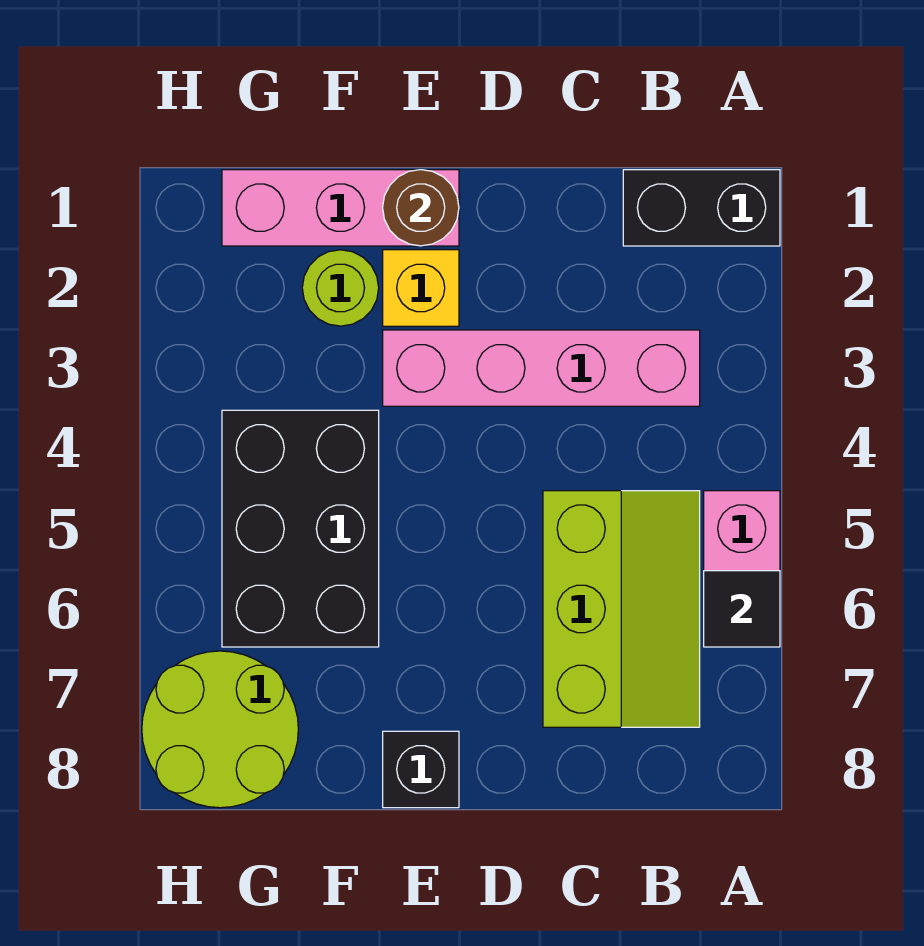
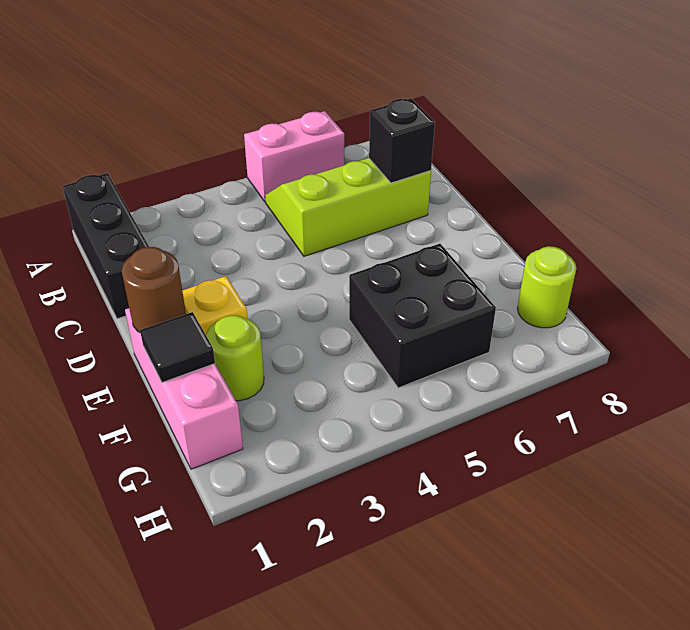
black 1x2 brick [623,170,780,246] -> black 1x3 brick [63,173,149,319]
black 1x1 tile [704,571,780,647] -> black 1x1 tile moved to [140,312,215,383]
pink 1x4 brick [383,330,700,406] -> none
black 1x1 brick [383,731,459,808] -> black 1x1 brick moved to [369,99,435,183]
black 2x3 brick [222,410,379,647] -> black 2x2 brick [349,244,496,388]
lime 2x2 round brick [142,651,298,808] -> lime 1x1 round brick [517,246,577,328]

